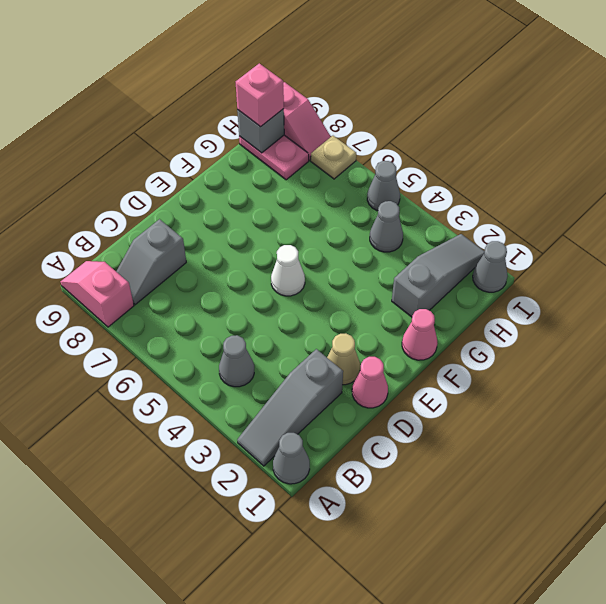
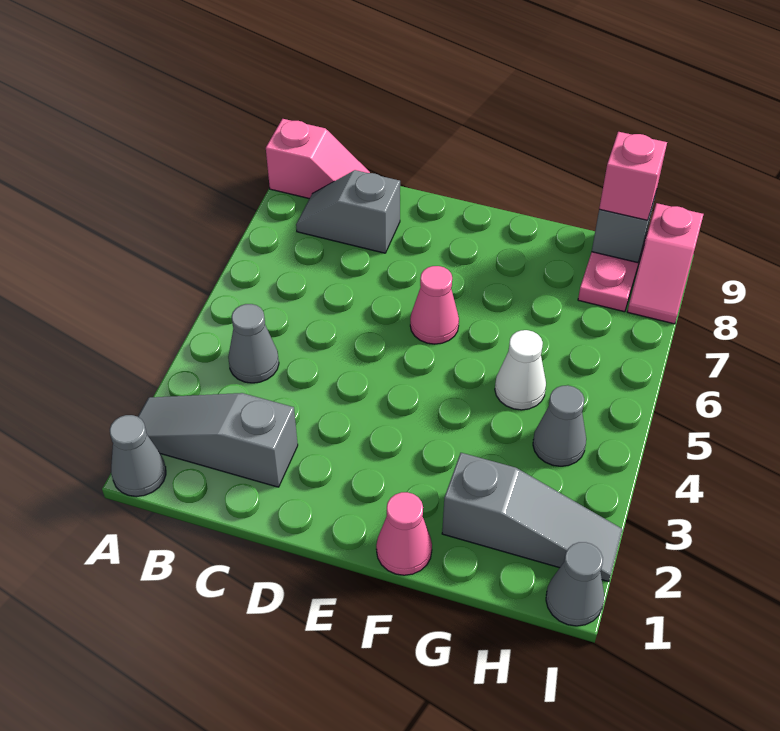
pink 1x2 slope [61,261,134,327] -> pink 1x2 slope turned to [266,119,370,199]
pink 1x1 cone [352,357,388,408] -> pink 1x1 cone moved to [410,266,459,344]
tan 1x1 cone [327,333,360,385] -> none
white 1x1 cone [271,245,305,296] -> white 1x1 cone moved to [495,330,546,410]
grey 1x1 cone [367,161,400,211] -> none
tan 1x1 plate [311,136,356,179] -> none

